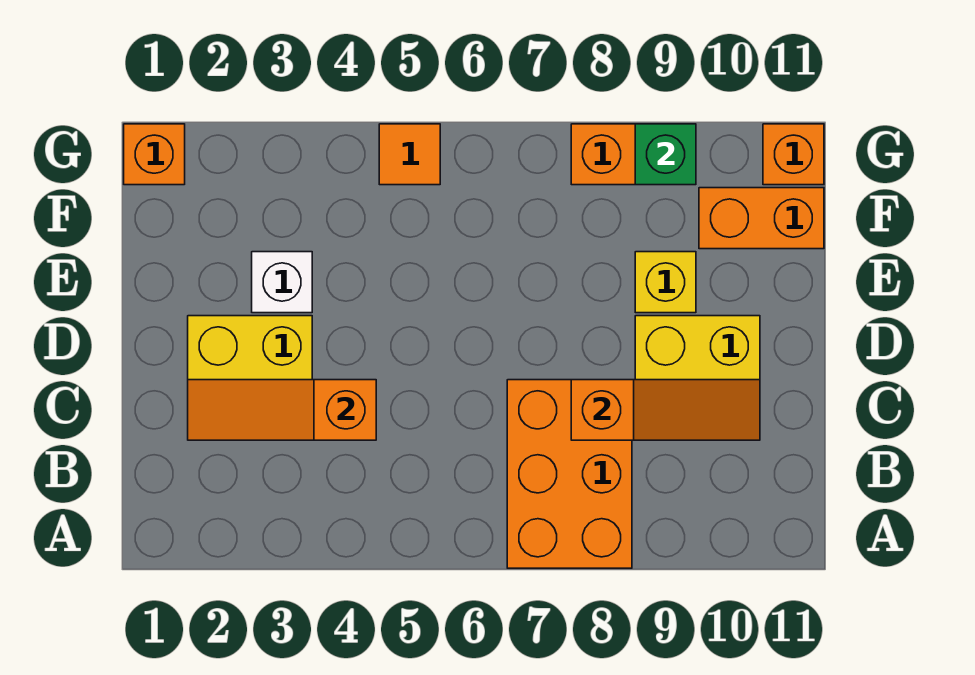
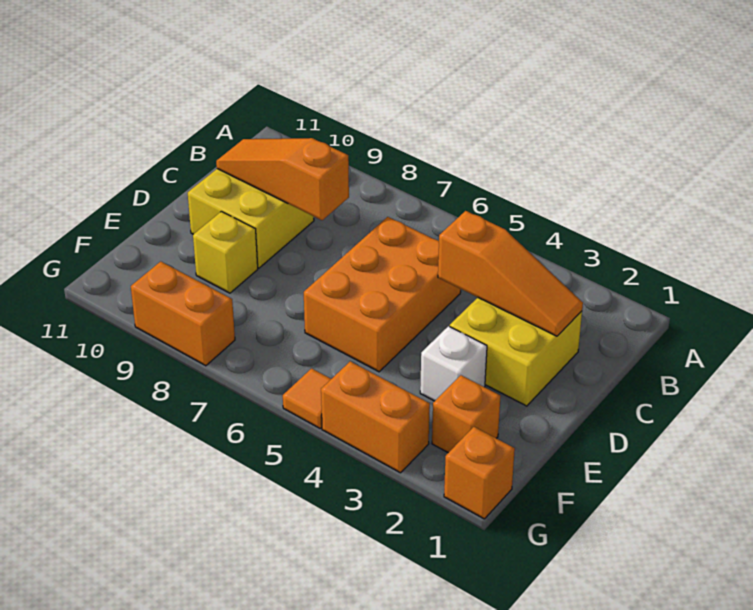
orange 2x3 brick [507,380,632,568] -> orange 2x3 brick moved to [304,217,461,372]
orange 1x2 brick [699,188,824,249] -> orange 1x2 brick moved to [321,361,430,473]
green 1x1 brick [635,124,696,185] -> none
orange 1x1 brick [763,124,824,185] -> orange 1x1 brick moved to [432,375,501,453]

